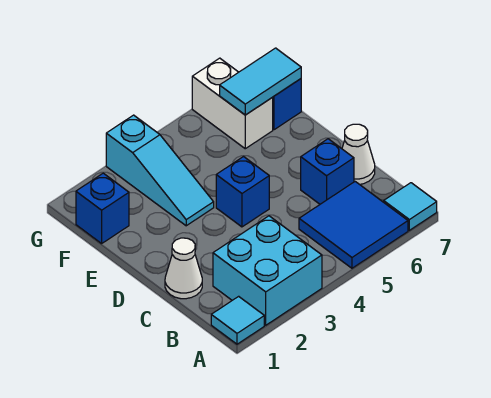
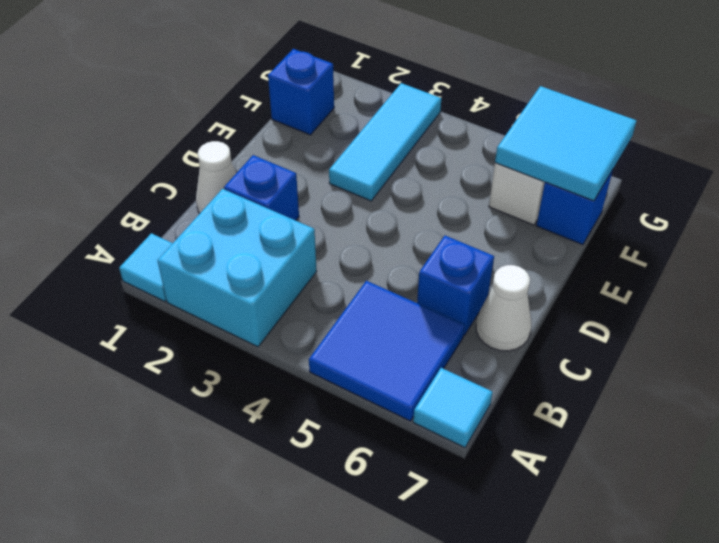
blue 1x1 brick [216,157,269,227] -> blue 1x1 brick moved to [224,155,299,220]
cyan 1x3 slope [106,115,214,226] -> cyan 1x3 tile [329,83,441,201]
cyan 1x2 tile [220,48,301,115] -> cyan 2x2 tile [495,86,637,201]

